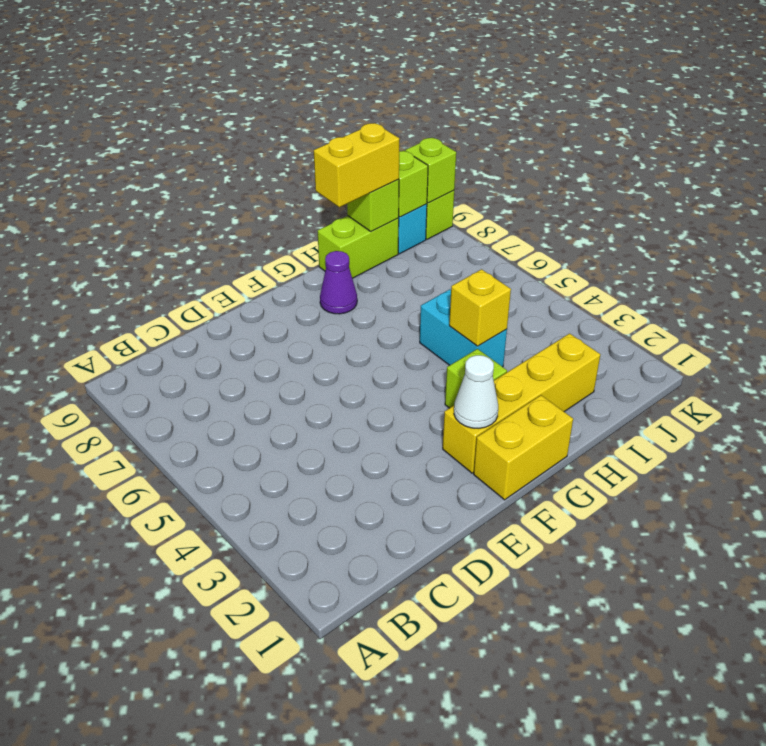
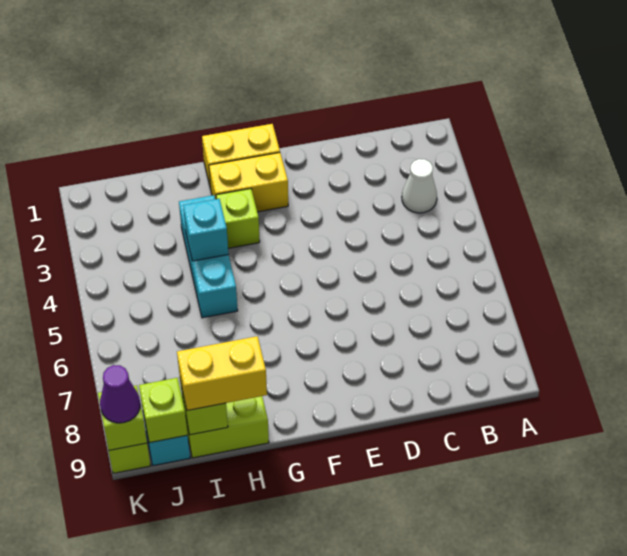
yellow 1x4 brick [443,334,600,473] -> yellow 1x2 brick [209,153,288,212]
white 1x1 cone [454,355,498,428] -> white 1x1 cone moved to [402,159,437,213]
purple 1x1 cone [320,251,357,314] -> purple 1x1 cone moved to [100,365,140,423]
cyan 1x2 brick [420,289,507,367] -> cyan 1x3 brick [179,195,238,318]
yellow 1x1 brick [449,269,511,346] -> cyan 1x1 brick [183,199,228,261]

